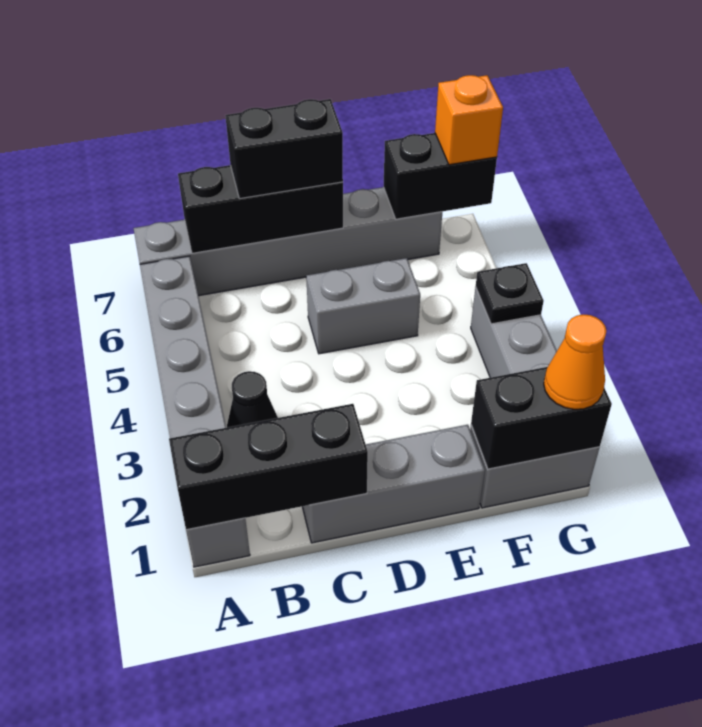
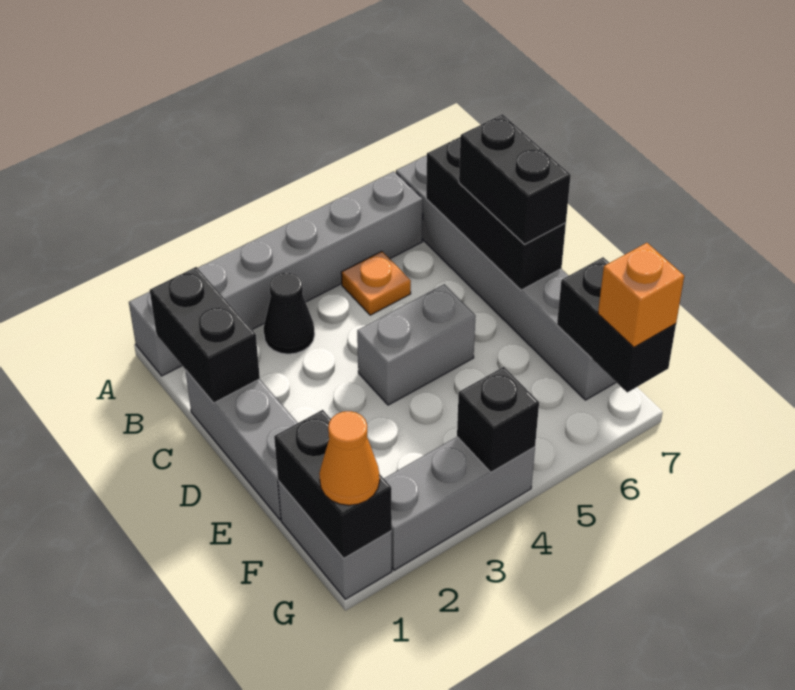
black 1x3 brick [169,404,368,530] -> black 1x2 brick [150,267,260,403]
none -> orange 1x1 plate [341,251,411,315]
grey 1x2 brick [306,258,420,354] -> grey 1x2 brick turned to [357,284,475,405]
black 1x1 plate [476,263,544,324] -> black 1x1 brick [457,367,539,472]

